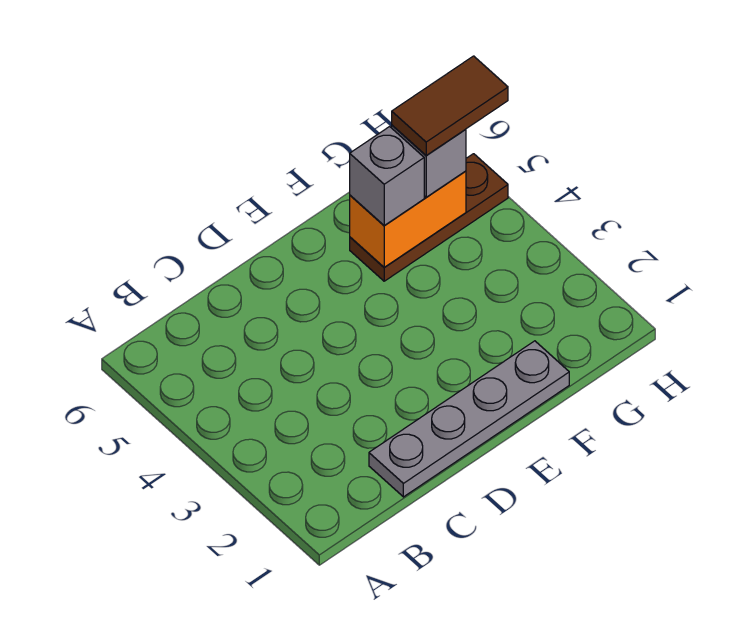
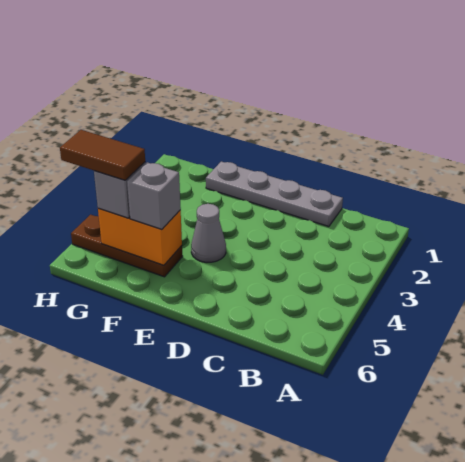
none -> grey 1x1 cone [191,204,226,262]

